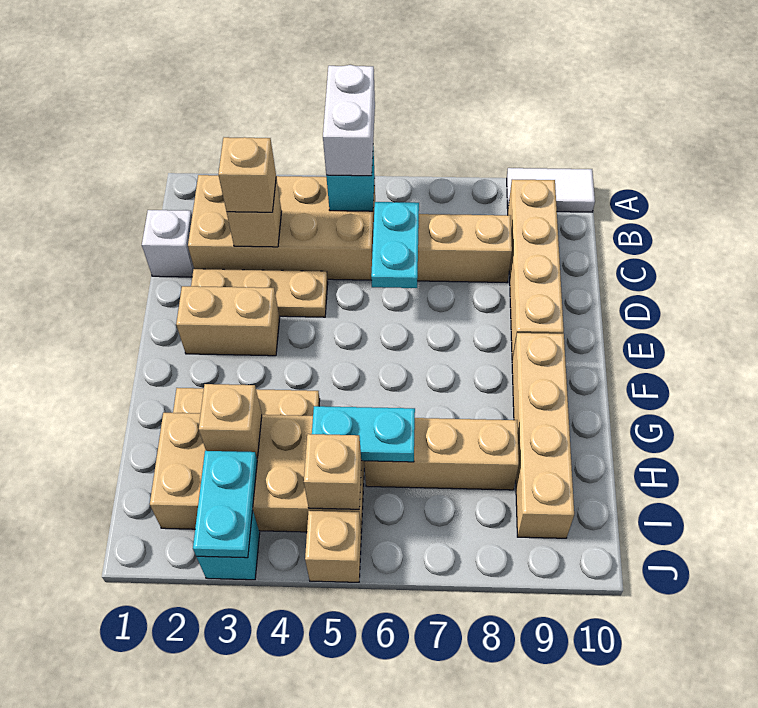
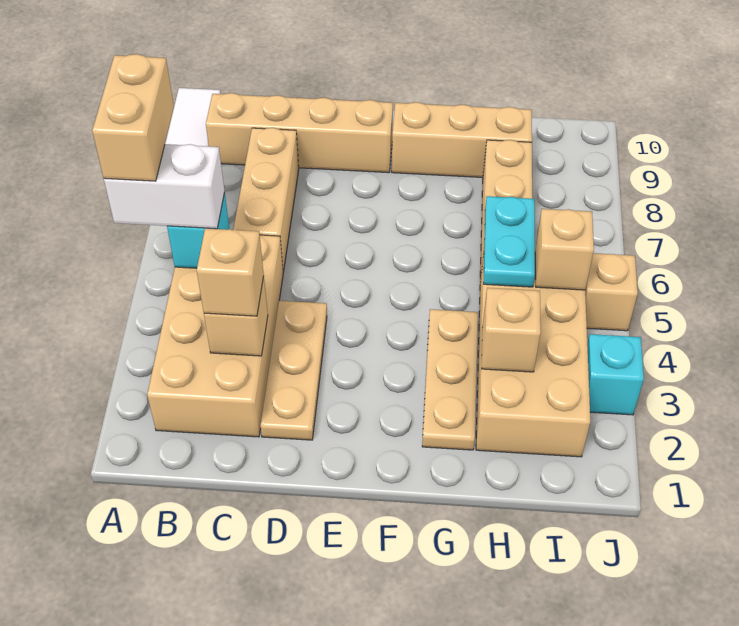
white 1x1 brick [142,210,194,277] -> none
cyan 1x2 plate [371,202,419,288] -> none
tan 1x2 brick [176,286,280,356] -> tan 1x2 brick moved to [92,54,174,181]
tan 1x4 brick [512,333,574,538] -> tan 1x3 brick [392,102,532,177]
cyan 1x2 plate [193,451,257,558] -> none

